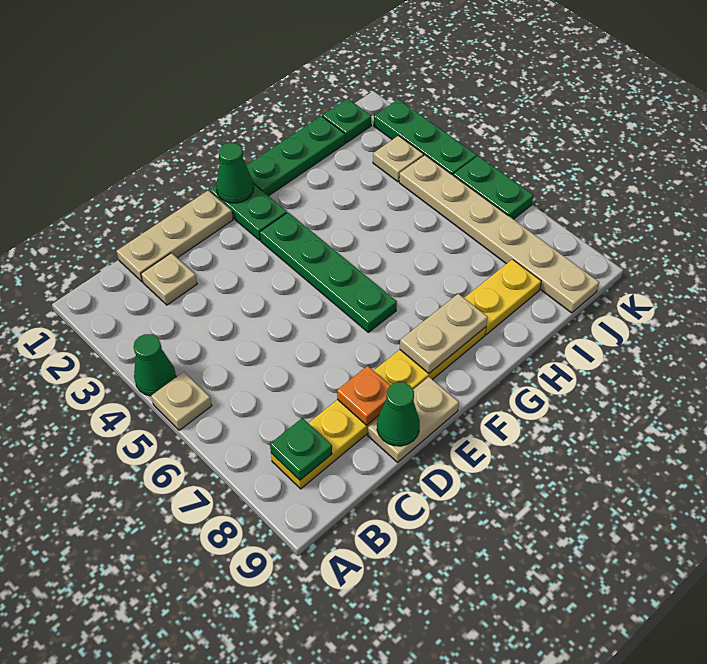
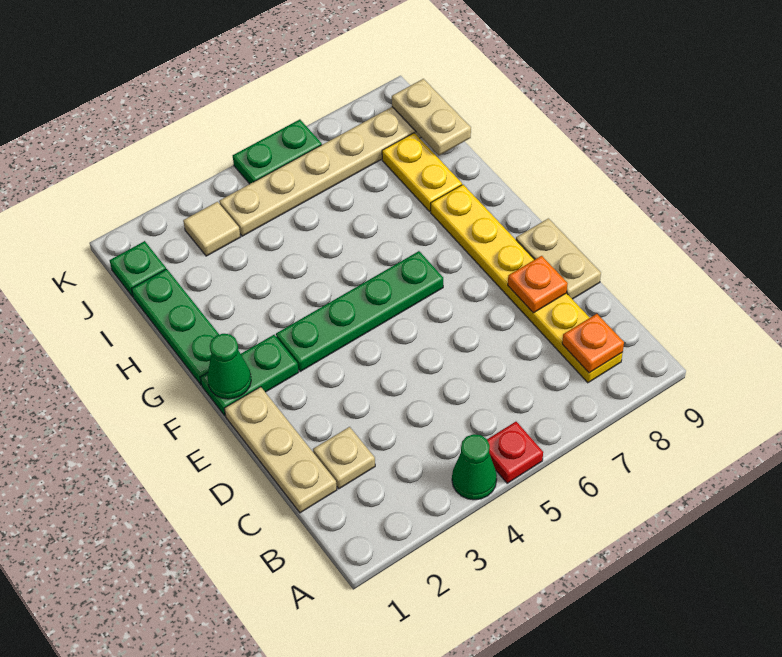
tan 1x1 plate [151,372,212,430] -> red 1x1 plate [487,422,543,483]
green 1x1 plate [270,418,332,480] -> orange 1x1 plate [562,314,624,373]
green 1x1 cone [377,382,420,446] -> none
tan 1x2 plate [400,294,488,374] -> tan 1x2 plate moved to [392,79,471,155]
tan 1x1 plate [373,136,424,182] -> tan 1x1 tile [183,202,240,256]
green 1x3 plate [374,99,477,175] -> none

